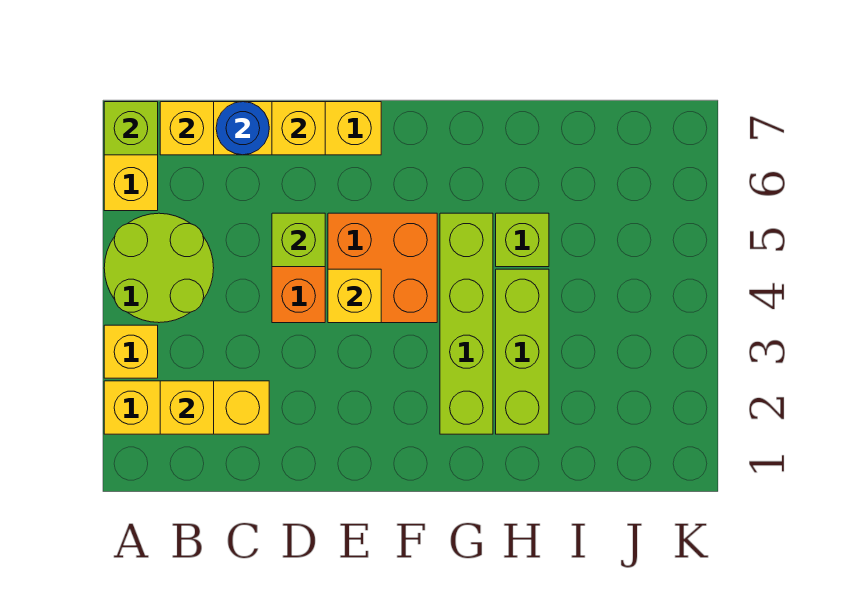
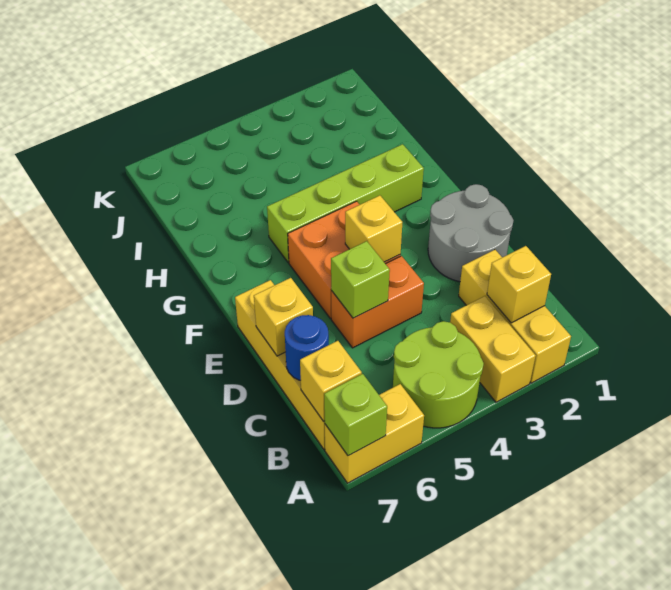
yellow 1x1 brick [104,325,158,378] -> yellow 1x2 brick [450,296,536,402]
none -> grey 2x2 round brick [428,184,513,282]
lime 1x3 brick [496,269,549,434] -> none
lime 1x1 brick [496,213,549,267] -> none

